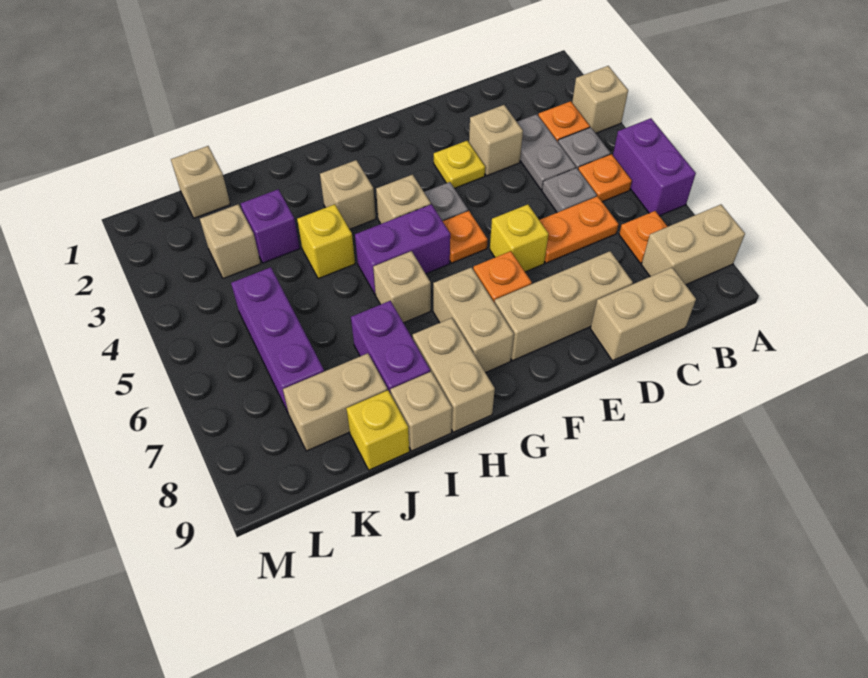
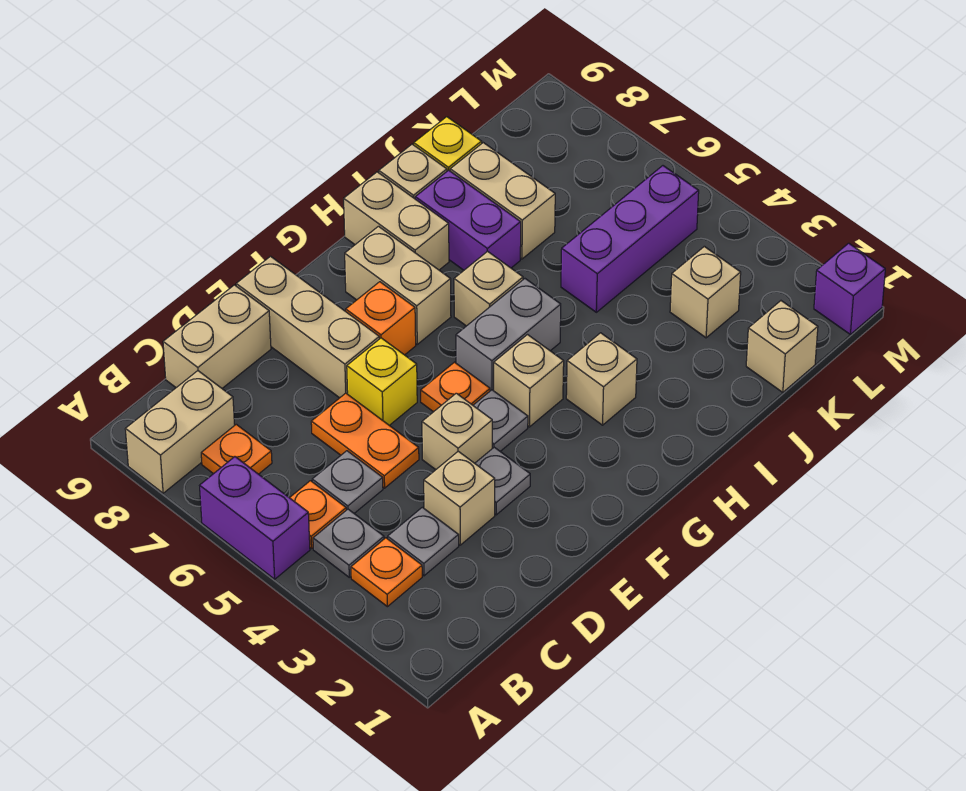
tan 1x1 brick [572,66,628,133] -> tan 1x1 brick moved to [422,393,492,470]
grey 1x2 plate [517,114,576,190] -> grey 1x1 plate [388,507,459,576]
orange 1x2 plate [540,196,619,263] -> orange 1x2 plate turned to [311,393,419,488]
tan 1x3 brick [495,251,633,361] -> tan 1x3 brick turned to [236,256,379,398]
yellow 1x1 plate [434,141,485,188] -> grey 1x1 plate [475,447,530,515]
purple 1x2 brick [355,204,450,294] -> grey 1x2 brick [456,279,561,391]
yellow 1x1 brick [297,204,355,279] -> none
purple 1x1 brick [241,189,300,263] -> purple 1x1 brick moved to [814,243,885,334]
tan 1x2 brick [283,353,387,451] -> tan 1x2 brick turned to [450,143,555,259]
purple 1x3 brick [231,267,324,414] -> purple 1x3 brick turned to [561,166,699,312]

